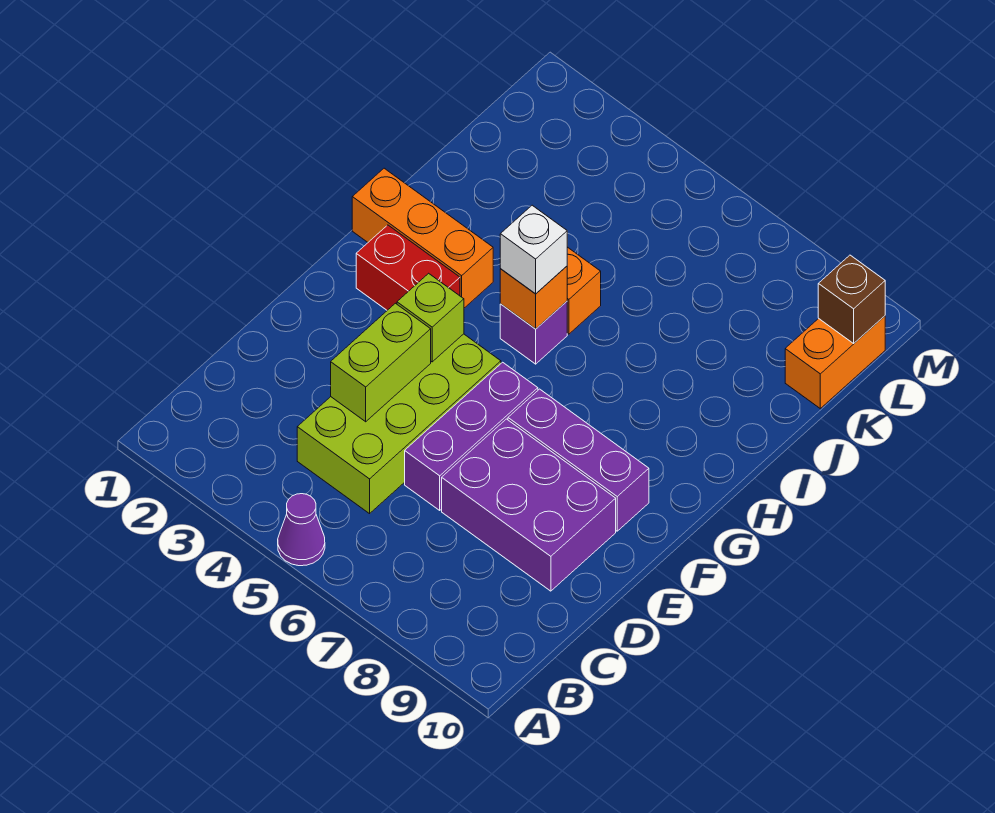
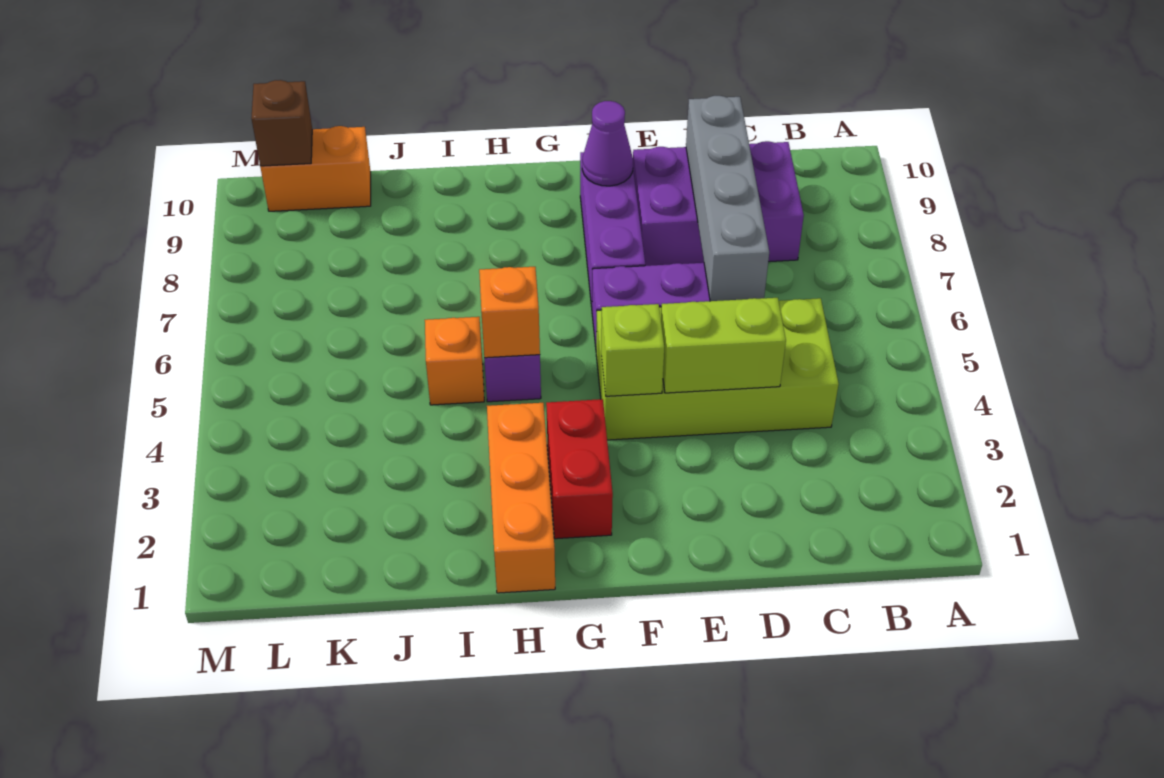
purple 1x1 cone [278,494,325,566] -> purple 1x1 cone moved to [582,101,633,186]
none -> grey 1x4 brick [686,96,769,301]
purple 2x3 brick [442,419,616,591] -> purple 2x3 brick turned to [633,141,804,266]
white 1x1 brick [500,205,567,294] -> none

